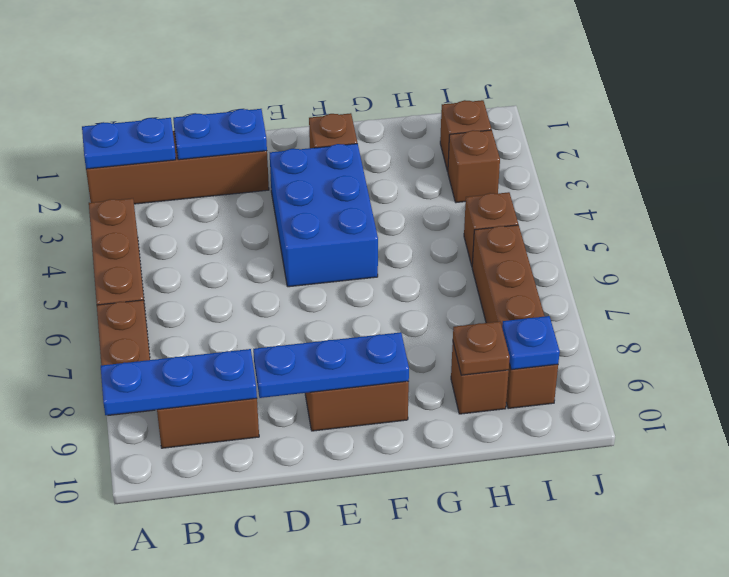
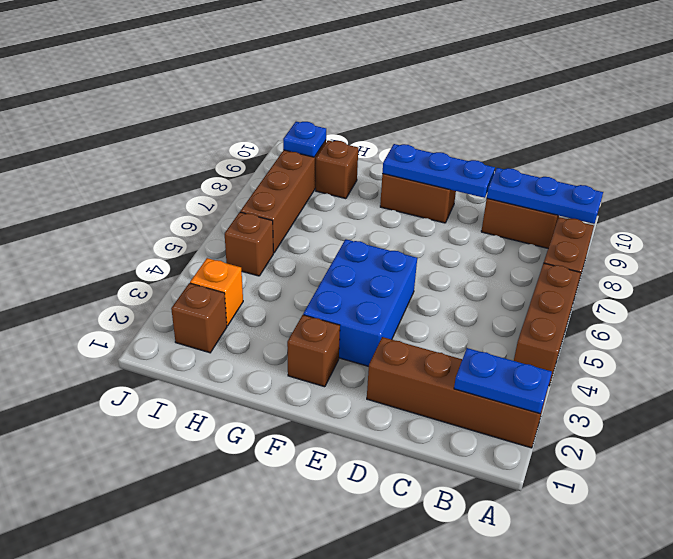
blue 1x2 plate [173,109,267,160] -> none
brown 1x1 plate [453,322,510,375] -> none
brown 1x1 brick [448,130,500,203] -> orange 1x1 brick [190,258,243,326]

